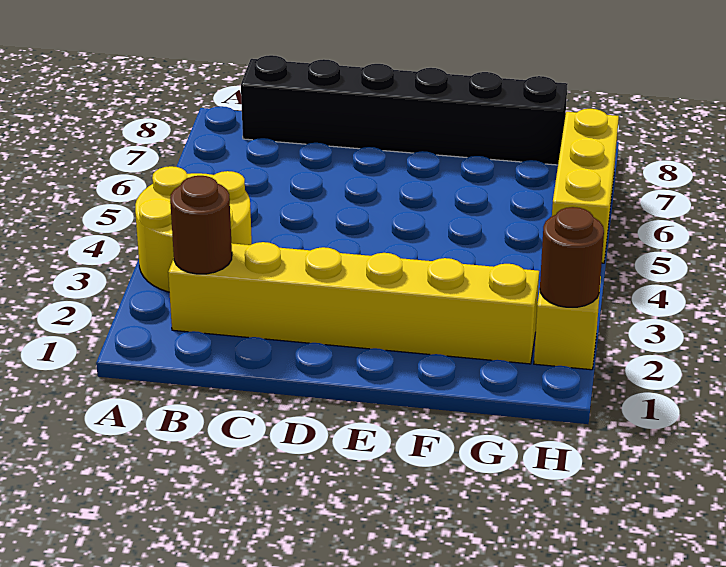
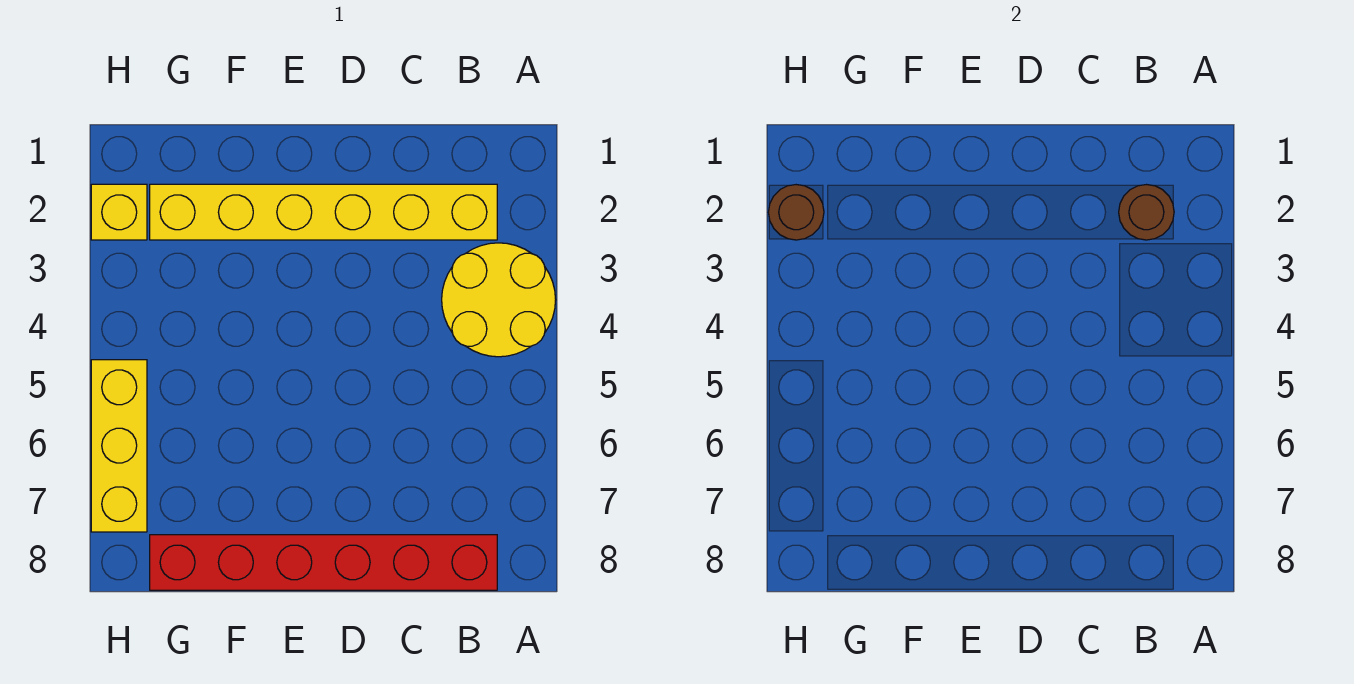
black 1x6 brick [241,55,567,165] -> red 1x6 brick [150,535,497,590]

